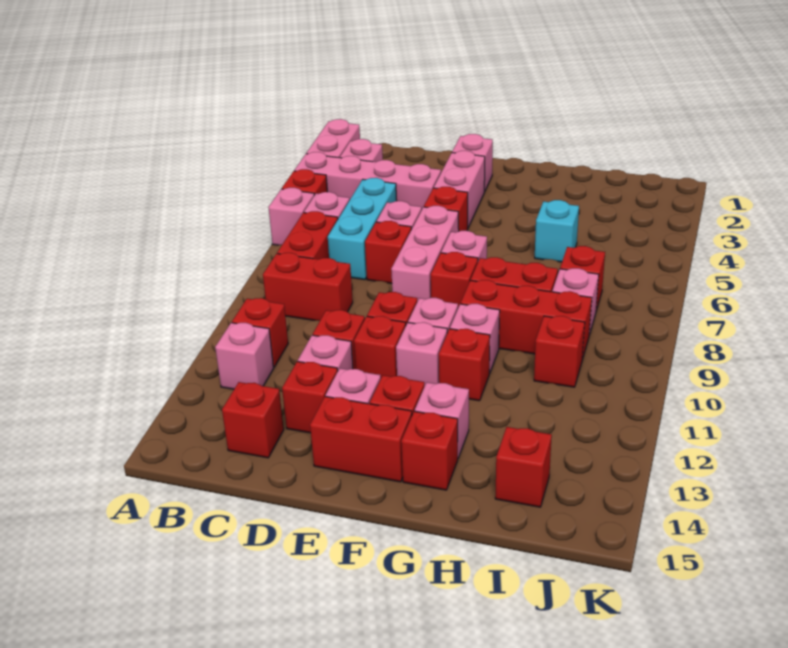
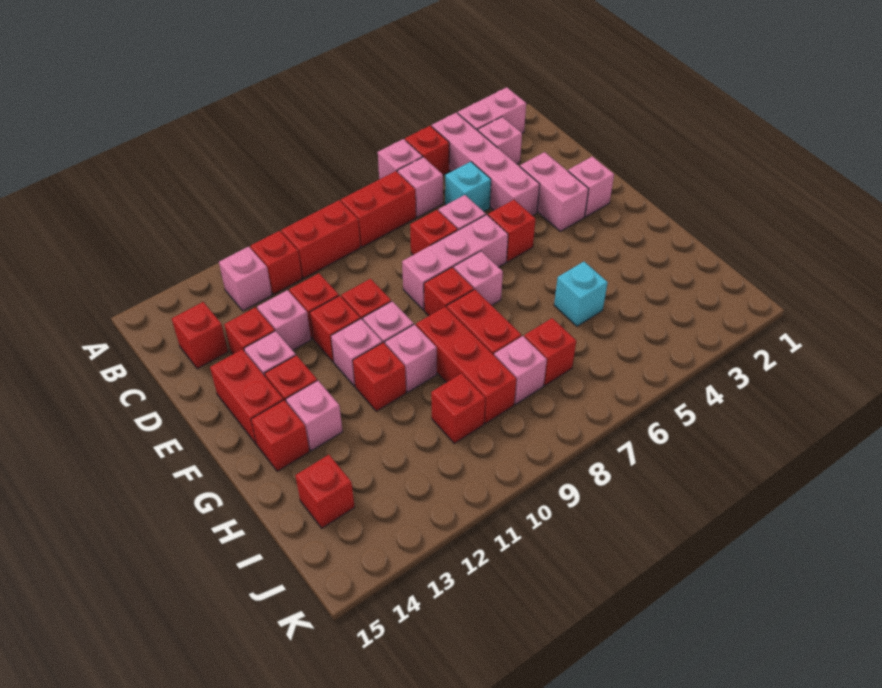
red 1x2 brick [263,253,353,321] -> red 1x2 brick turned to [281,200,360,278]
cyan 1x3 brick [328,178,397,280] -> cyan 1x1 brick [445,162,491,212]
pink 1x2 brick [434,151,485,228] -> pink 1x2 brick turned to [520,152,589,231]

